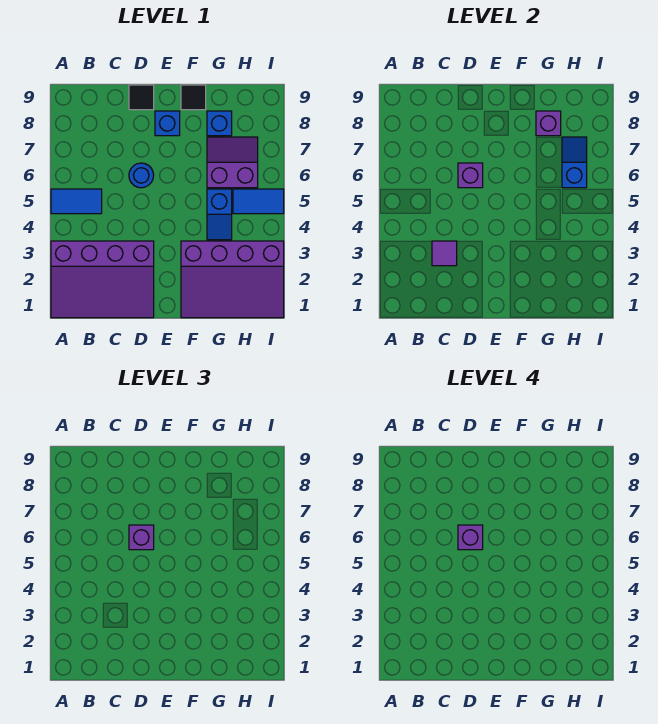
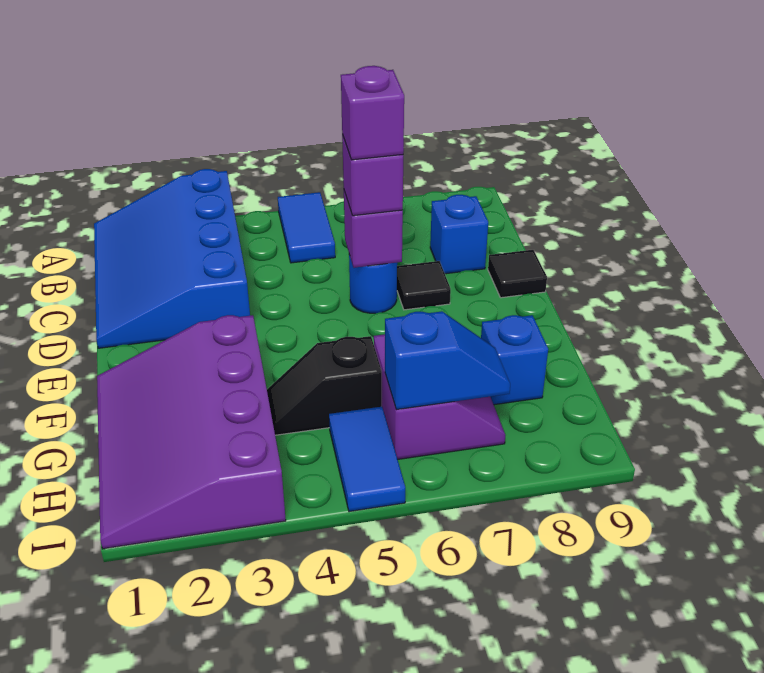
purple 3x4 slope [51,241,154,318] -> blue 3x4 slope [94,169,250,348]
purple 1x1 tile [432,241,457,266] -> none
blue 1x1 brick [155,111,180,136] -> blue 1x1 brick moved to [430,195,488,274]
black 1x1 tile [181,85,206,110] -> black 1x1 tile moved to [397,261,451,310]
blue 1x2 slope [207,189,232,240] -> black 1x2 slope [267,336,382,435]
purple 1x1 brick [536,111,561,136] -> none

